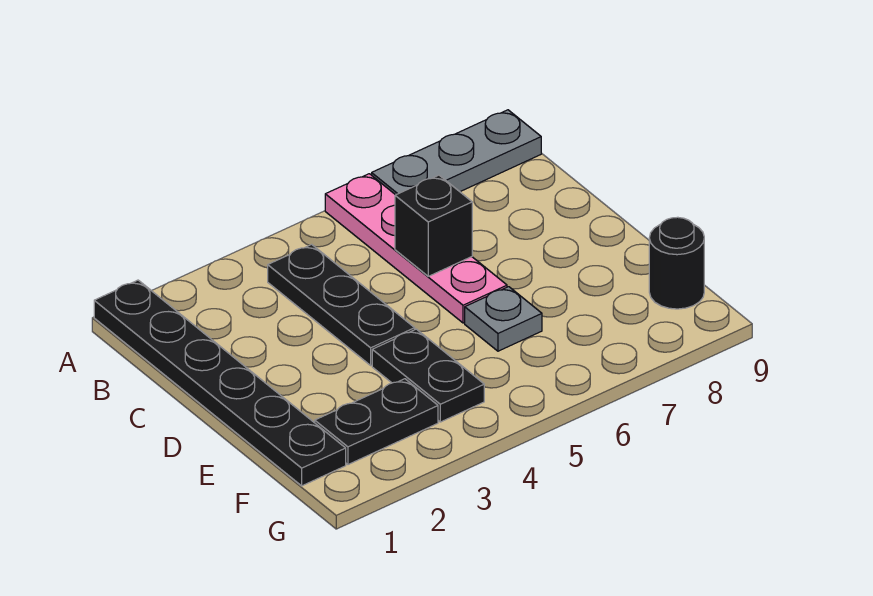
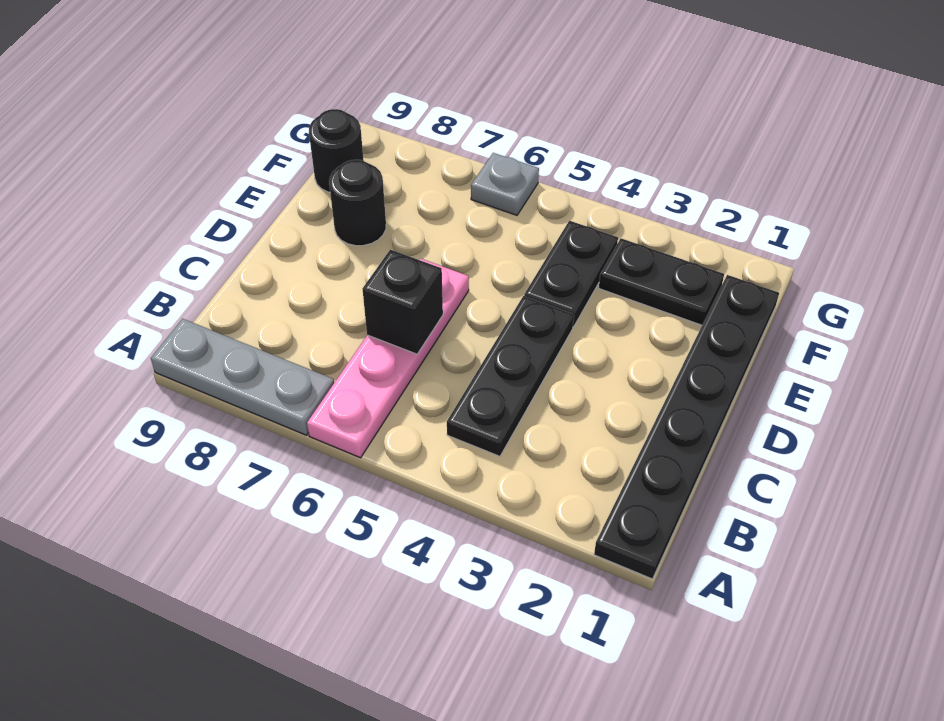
grey 1x1 plate [465,287,542,351] -> grey 1x1 plate moved to [471,153,539,215]
none -> black 1x1 round brick [329,160,386,246]

